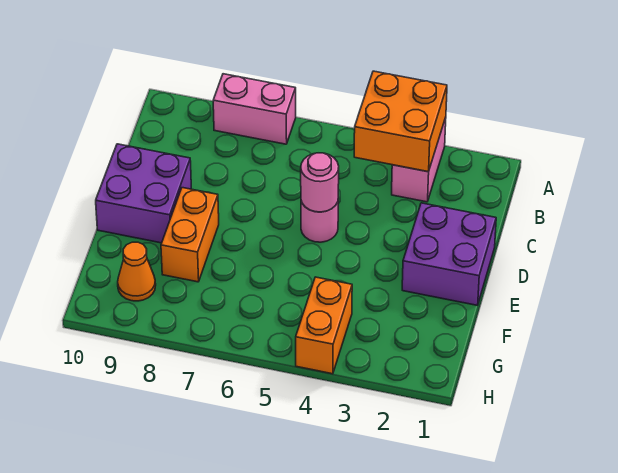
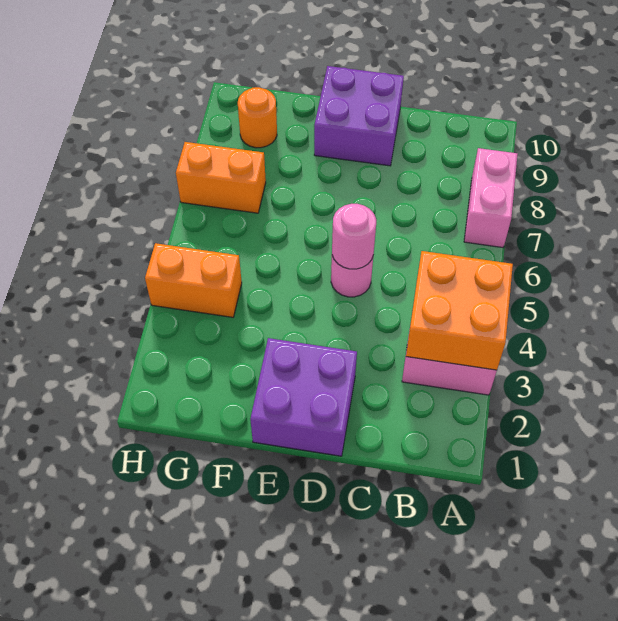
orange 1x2 brick [161,188,219,282] -> orange 1x2 brick moved to [176,142,266,213]
orange 1x1 cone [118,242,156,301] -> orange 1x1 round brick [238,87,277,148]

